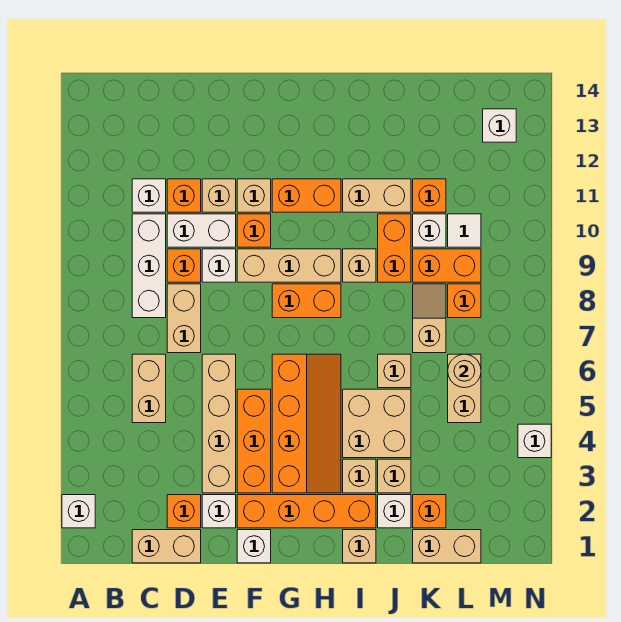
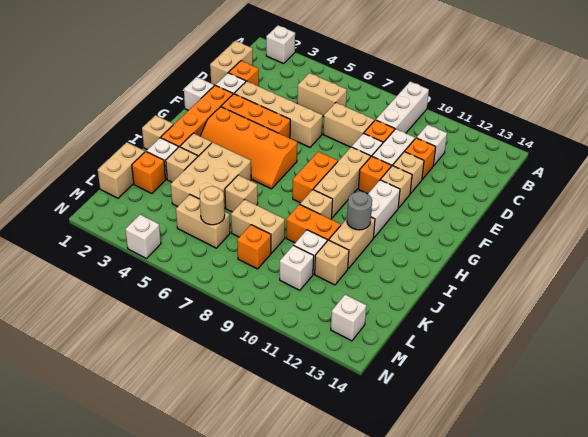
white 1x3 brick [132,214,166,318] -> white 1x3 brick turned to [376,81,429,133]
orange 1x2 brick [272,179,341,212] -> white 1x2 brick [368,180,400,238]
tan 2x2 brick [343,389,411,458] -> tan 2x3 brick [171,142,251,208]
none -> grey 1x1 round brick [347,191,372,230]
tan 1x2 slope [413,284,446,353] -> tan 1x2 brick [231,199,285,253]
orange 1x2 brick [413,249,481,282] -> none
orange 1x1 brick [413,179,446,212] -> tan 1x1 brick [315,240,349,285]
white 1x1 tile [448,214,481,247] -> white 1x1 brick [280,245,314,290]

